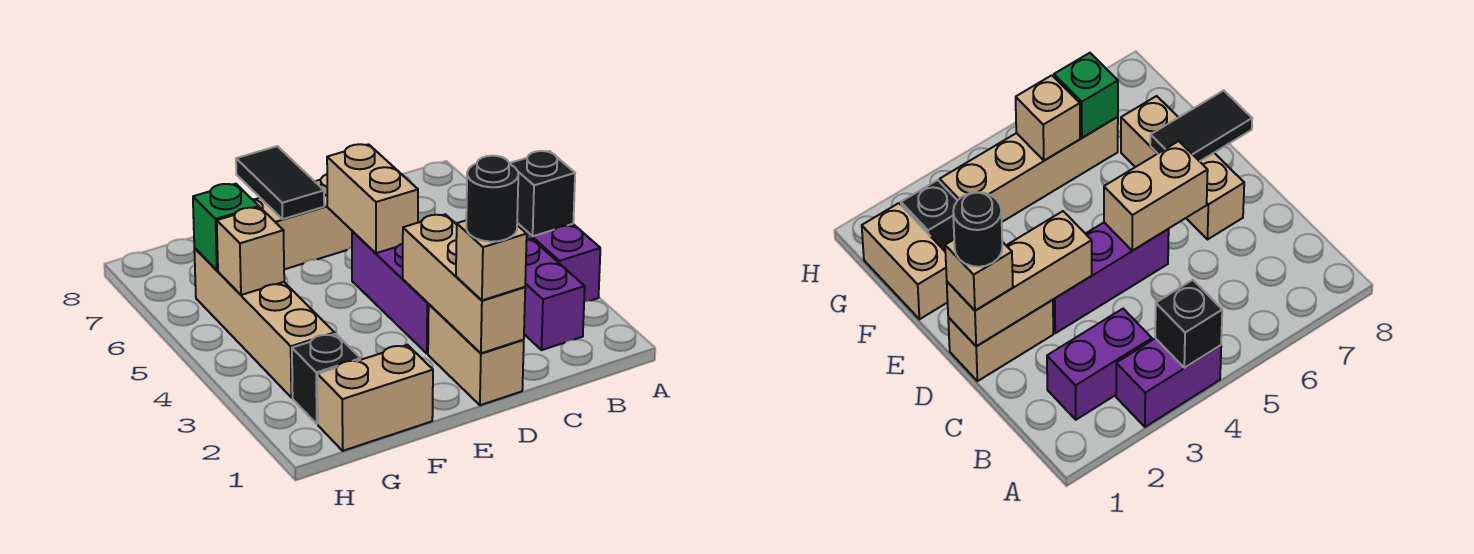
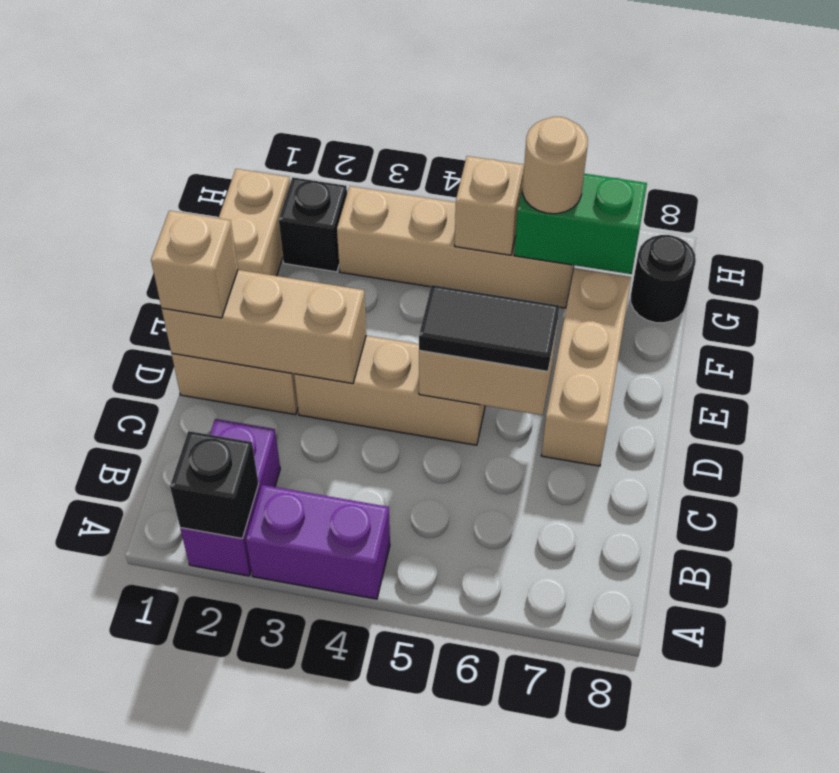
black 1x1 brick [509,151,575,236] -> black 1x1 brick moved to [170,431,259,538]
purple 1x2 brick [524,239,585,350] -> purple 1x2 brick turned to [180,419,280,576]
black 1x1 round brick [466,156,518,242] -> black 1x1 round brick moved to [631,235,696,323]
purple 1x3 brick [352,231,429,354] -> tan 1x3 brick [294,336,485,445]
black 1x2 tile [236,146,324,219] -> black 1x2 tile moved to [419,285,559,371]
green 1x1 brick [193,184,259,270] -> green 1x2 brick [514,174,647,274]
none -> tan 1x1 round brick [523,117,588,214]

